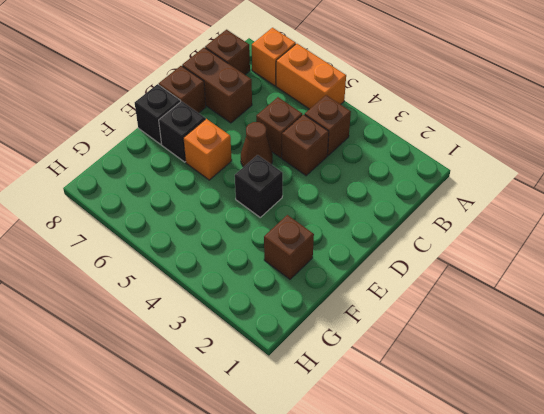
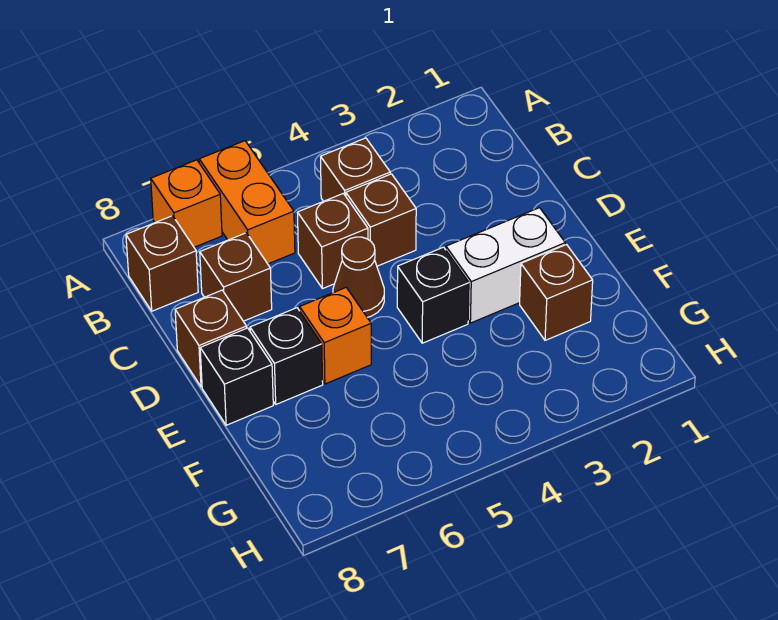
orange 1x2 brick [276,44,346,109] -> orange 1x2 brick turned to [199,141,295,264]
brown 1x2 brick [182,47,252,123] -> brown 1x1 brick [200,233,272,321]
none -> white 1x2 brick [446,208,565,323]

